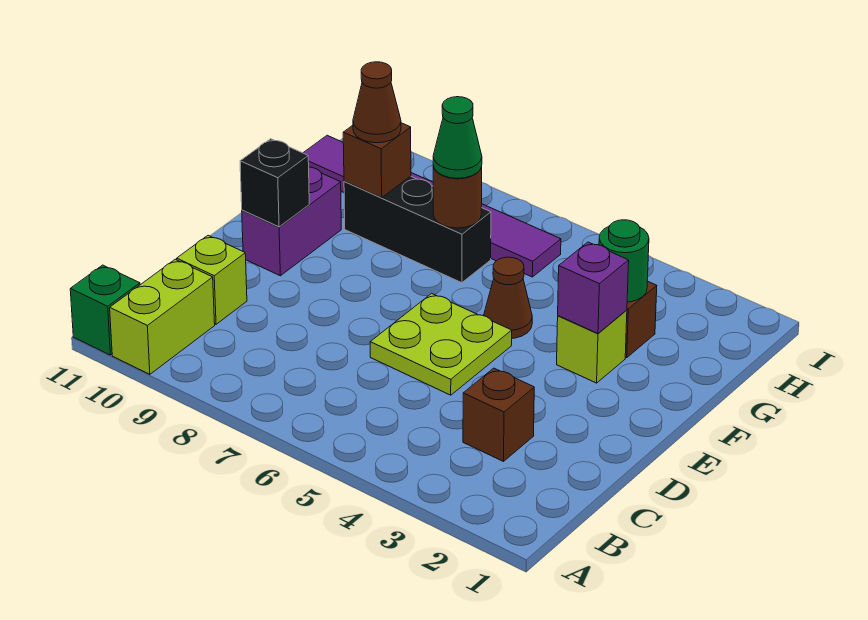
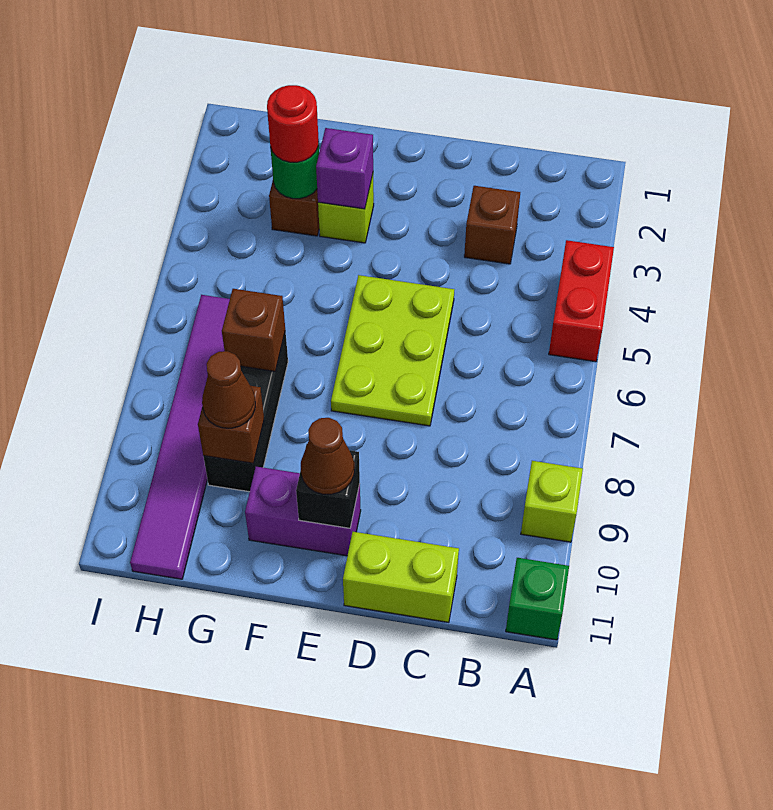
none -> red 1x2 brick [549,240,614,362]
lime 1x2 brick [110,259,215,374] -> lime 1x2 brick moved to [343,532,459,622]
lime 1x1 brick [177,235,247,324] -> lime 1x1 brick moved to [521,461,583,542]
lime 2x2 plate [370,293,512,395] -> lime 2x3 plate [331,275,454,426]
brown 1x1 cone [484,257,532,338] -> brown 1x1 cone moved to [301,418,354,494]
none -> red 1x1 round brick [267,85,319,162]
brown 1x1 round brick [433,166,482,228] -> brown 1x1 brick [222,289,285,371]
green 1x1 cone [433,97,482,178] -> none

